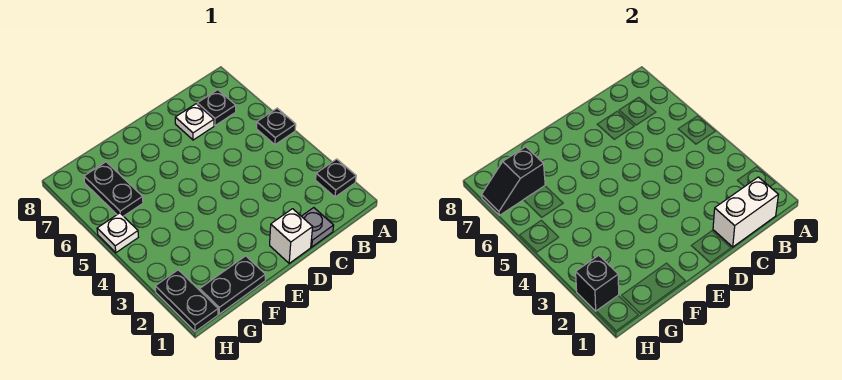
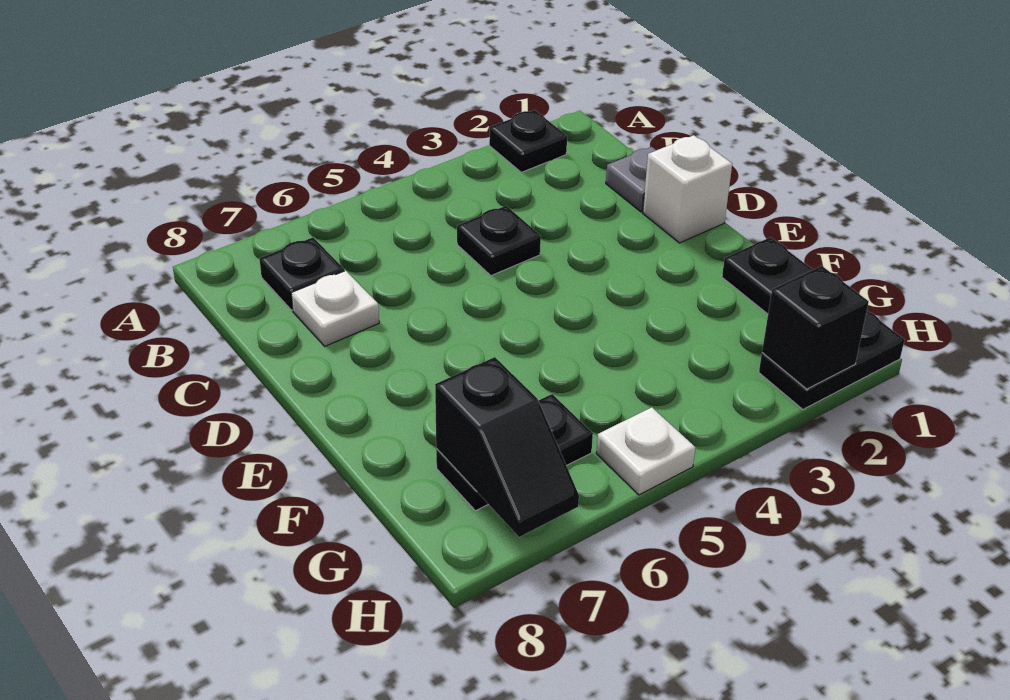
black 1x1 plate [257,108,296,145] -> black 1x1 plate moved to [457,206,541,276]
white 1x2 brick [713,177,778,247] -> none

